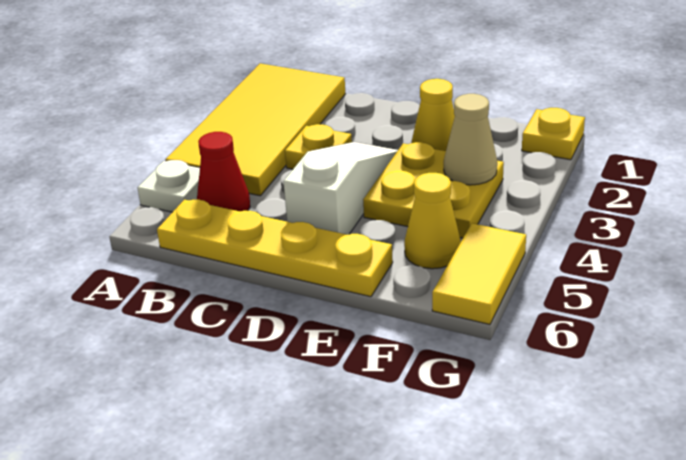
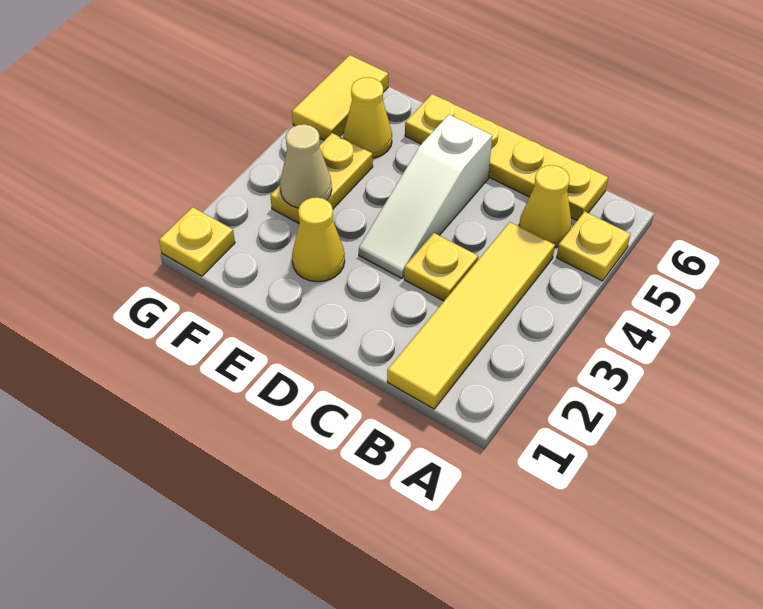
yellow 2x4 tile [165,63,346,196] -> yellow 1x4 tile [387,222,555,409]
white 1x1 plate [138,160,200,212] -> yellow 1x1 plate [557,211,631,281]
red 1x1 cone [197,132,250,211] -> yellow 1x1 cone [519,165,571,247]
yellow 2x2 plate [363,142,504,238] -> yellow 1x2 plate [270,133,373,223]

